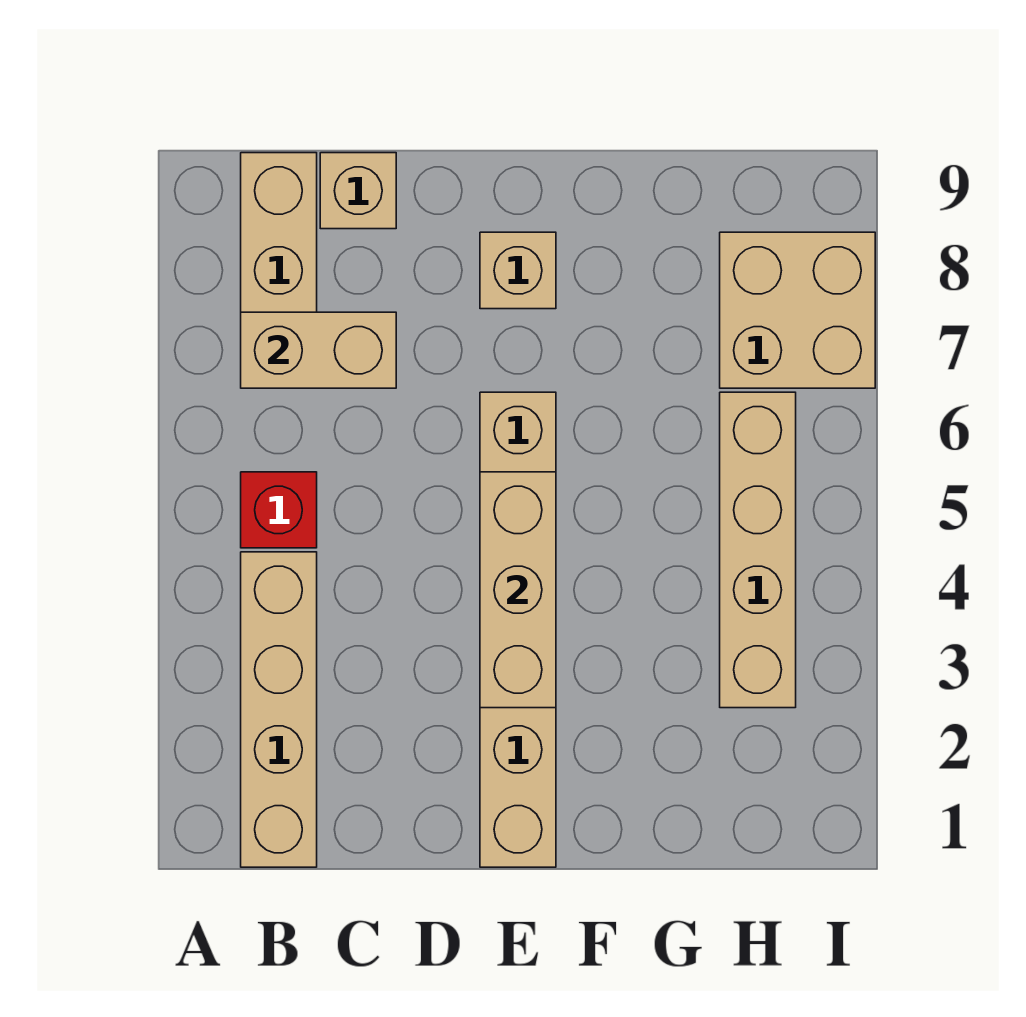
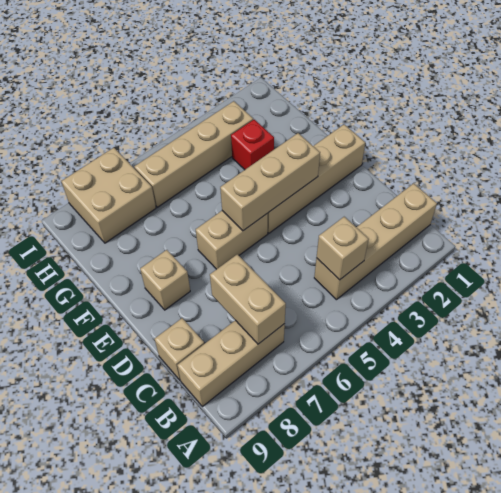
none -> tan 1x1 brick [317,217,369,280]
red 1x1 brick [241,472,317,548] -> red 1x1 brick moved to [231,120,274,170]

